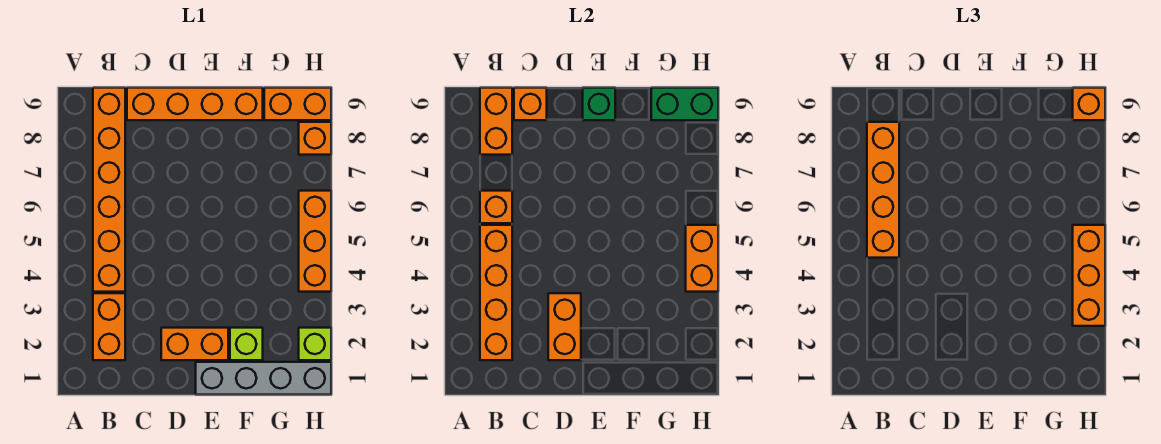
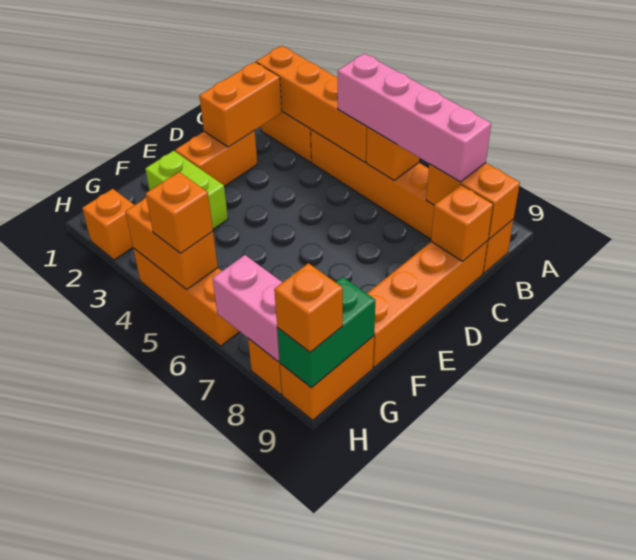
orange 1x4 brick [867,122,899,258] -> pink 1x4 brick [338,54,491,182]
orange 1x2 brick [548,293,581,360] -> orange 1x2 brick turned to [199,62,282,147]
grey 1x4 brick [196,362,331,395] -> none
green 1x1 brick [583,88,615,120] -> none
lime 1x1 brick [230,328,263,360] -> lime 1x2 brick [145,151,228,229]
lime 1x1 brick [299,328,331,360] -> orange 1x1 brick [82,189,134,260]
orange 1x3 brick [1073,225,1105,326] -> orange 1x1 brick [146,172,213,253]
none -> pink 1x2 brick [213,255,283,362]

